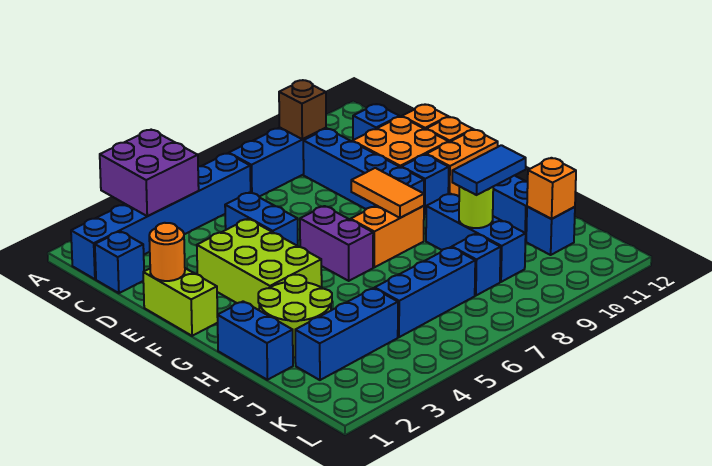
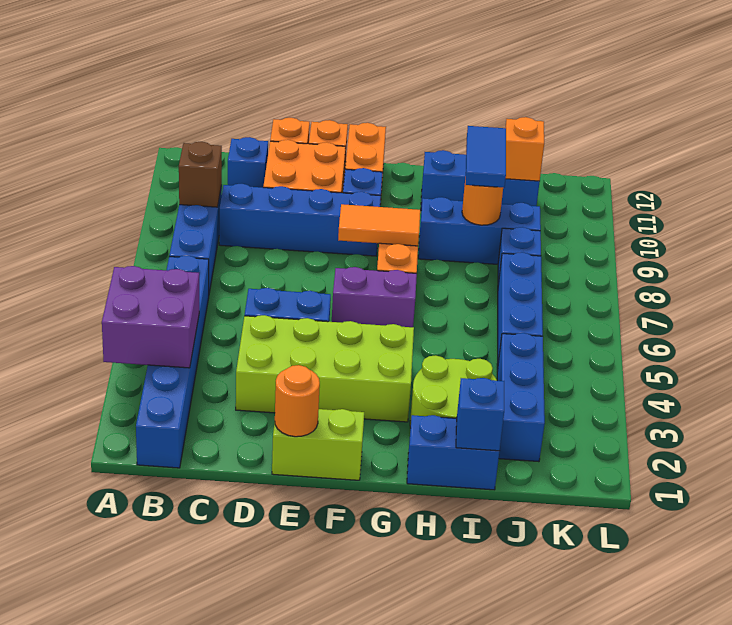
blue 1x1 brick [95,231,144,293] -> blue 1x1 brick moved to [456,378,504,451]
lime 2x3 brick [197,219,322,310] -> lime 2x4 brick [236,315,414,422]
lime 1x1 round brick [459,186,493,228] -> orange 1x1 round brick [462,177,503,225]

